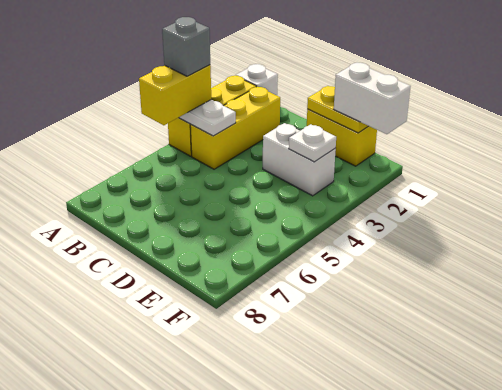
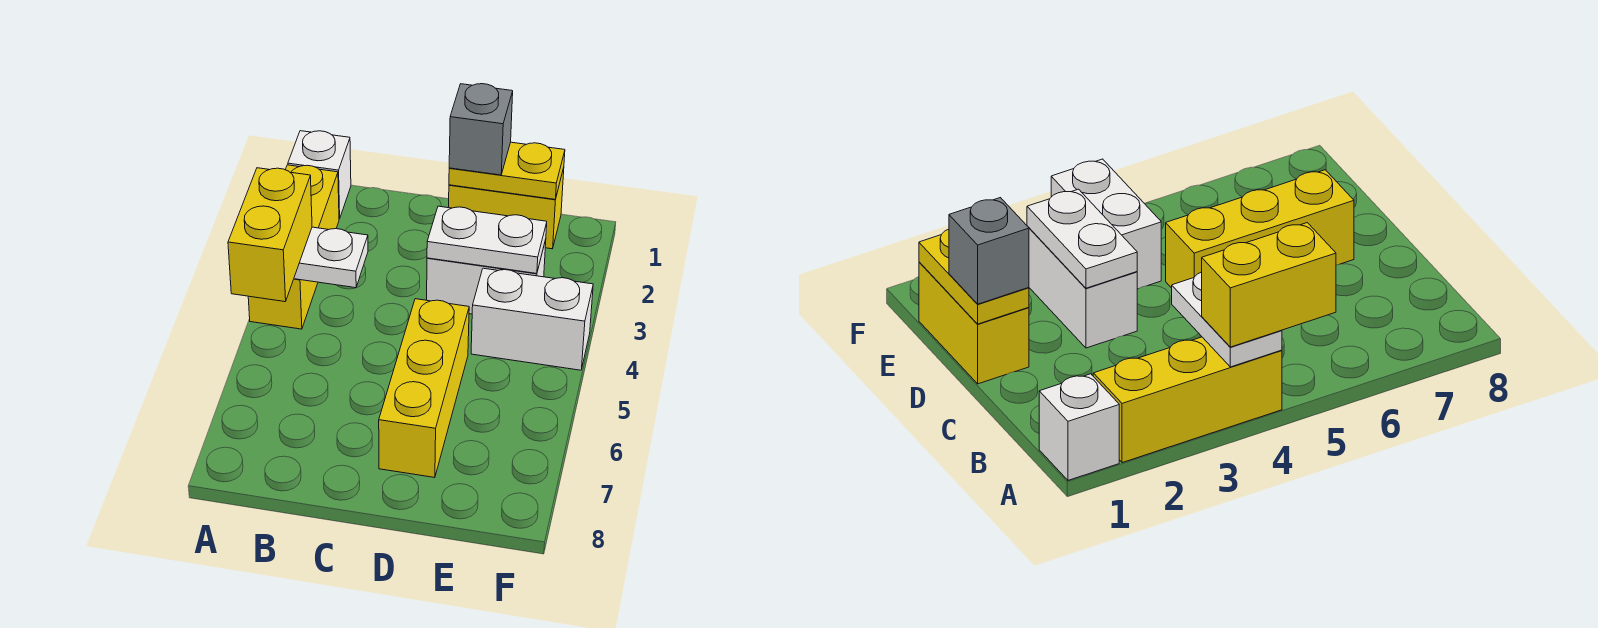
grey 1x1 brick [162,17,210,76] -> grey 1x1 brick moved to [449,84,513,175]
yellow 1x3 brick [190,87,280,169] -> yellow 1x3 brick moved to [379,299,469,478]
white 1x2 brick [334,63,411,134] -> white 1x2 brick moved to [471,268,593,370]
white 1x1 plate [289,124,336,162] -> white 1x2 plate [427,206,547,274]

